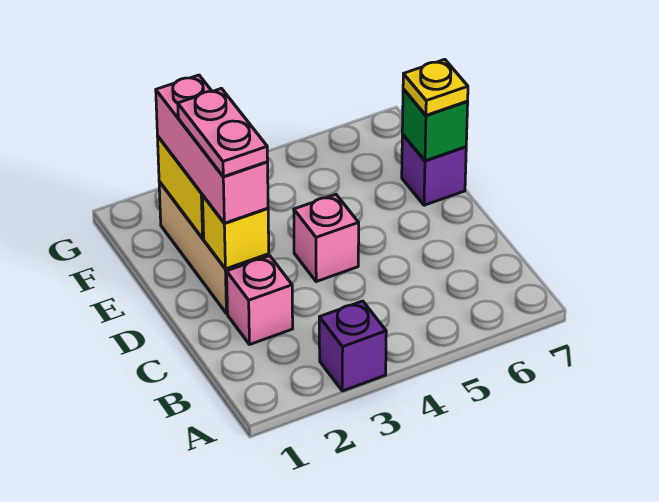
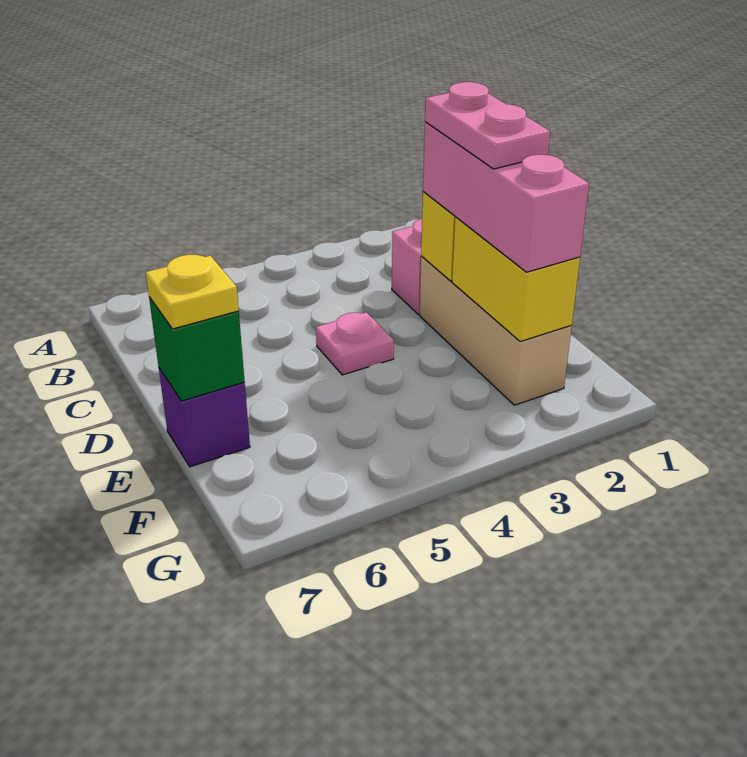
purple 1x1 brick [319,301,386,391] -> none
pink 1x1 brick [294,194,359,282] -> pink 1x1 plate [316,312,394,375]

